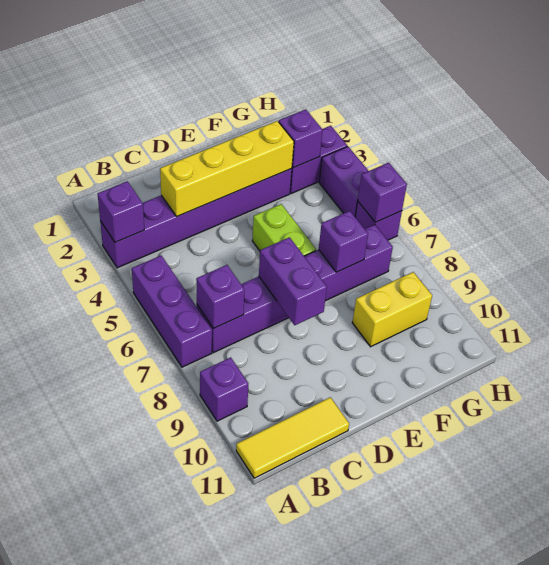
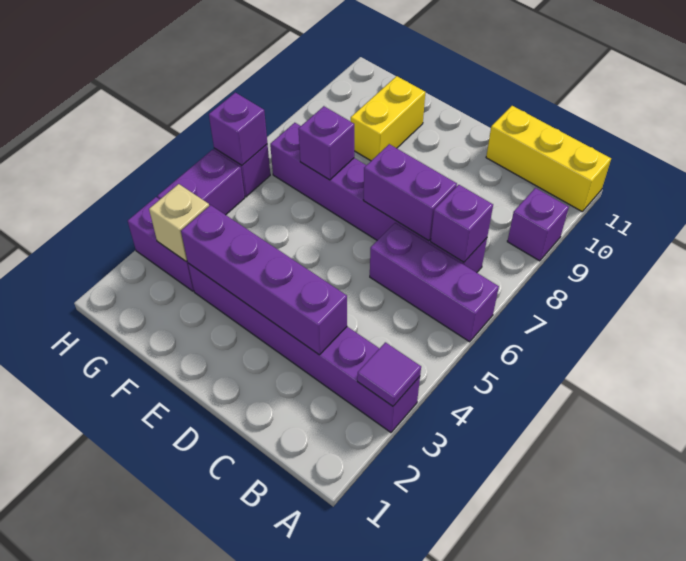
purple 1x1 brick [98,181,144,242] -> purple 1x1 tile [357,342,421,406]
purple 1x3 brick [132,256,212,367] -> purple 1x3 brick turned to [370,223,499,342]
yellow 1x3 tile [236,397,349,478] -> yellow 1x3 brick [486,106,611,211]
yellow 1x4 brick [160,121,294,217] -> purple 1x4 brick [181,205,347,355]
purple 1x2 brick [259,237,327,325] -> purple 1x2 brick turned to [363,144,457,241]
lime 1x2 brick [252,204,316,256] -> none
yellow 1x2 brick [352,272,432,347] -> yellow 1x2 brick turned to [351,76,425,161]
purple 1x1 brick [279,109,323,168] -> tan 1x1 brick [149,184,209,262]

